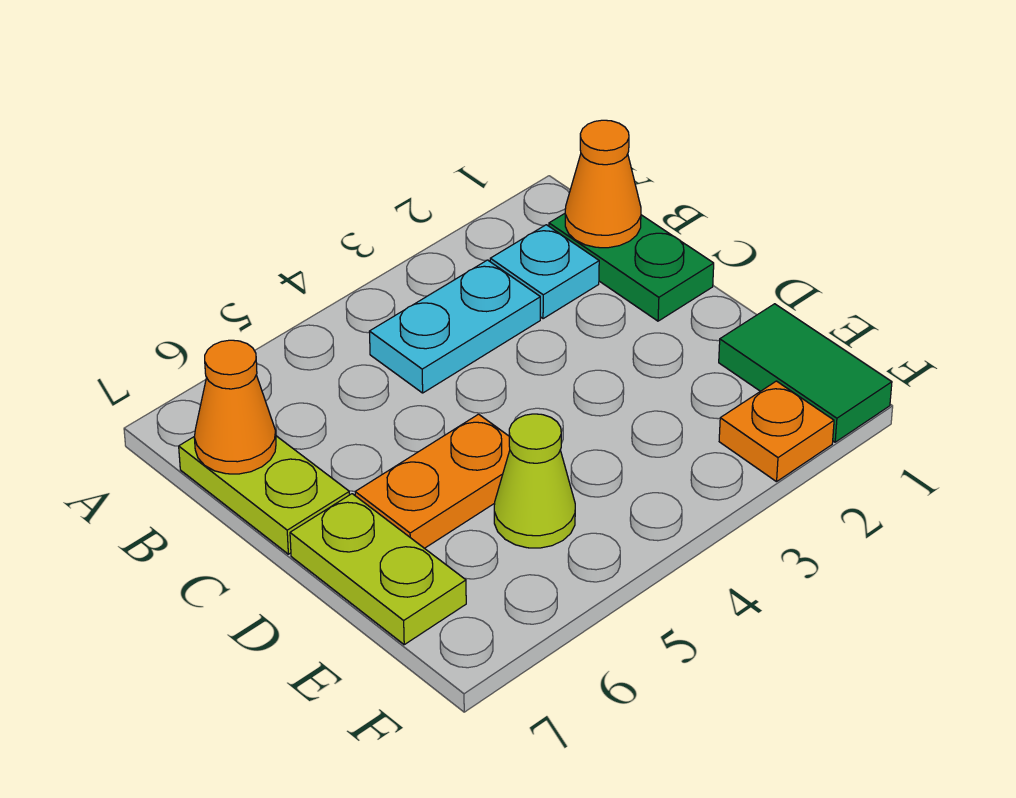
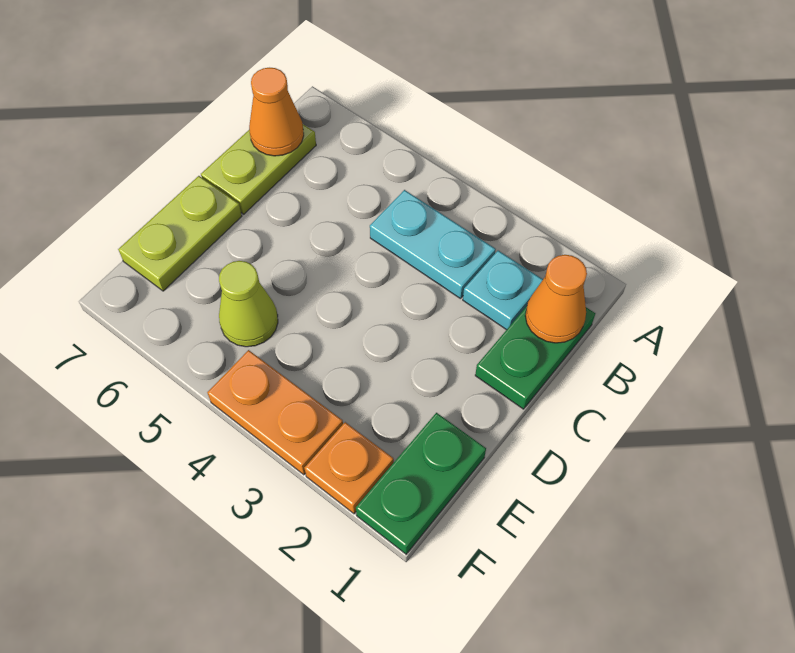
orange 1x2 plate [355,414,510,548] -> orange 1x2 plate moved to [207,350,343,475]
green 1x2 tile [719,304,892,442] -> green 1x2 plate [356,413,486,554]

